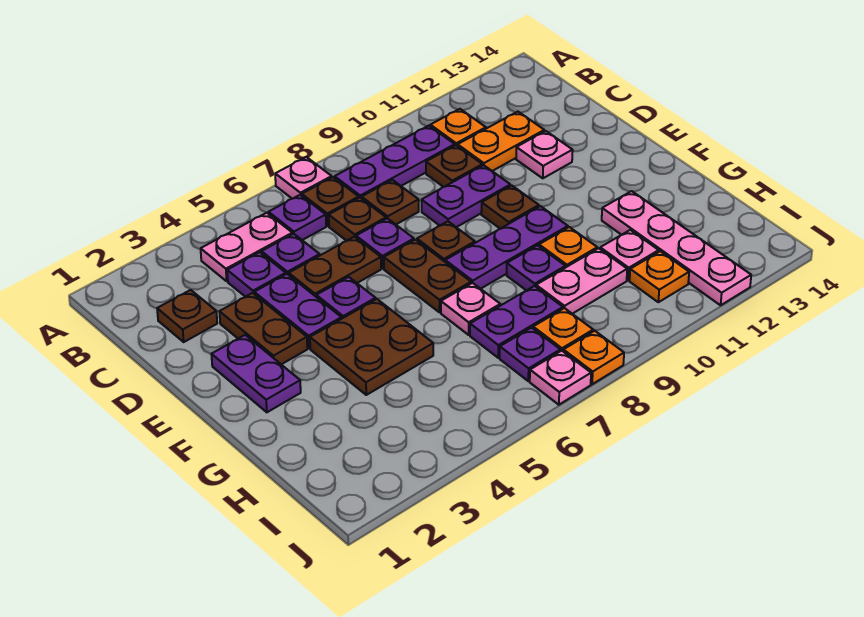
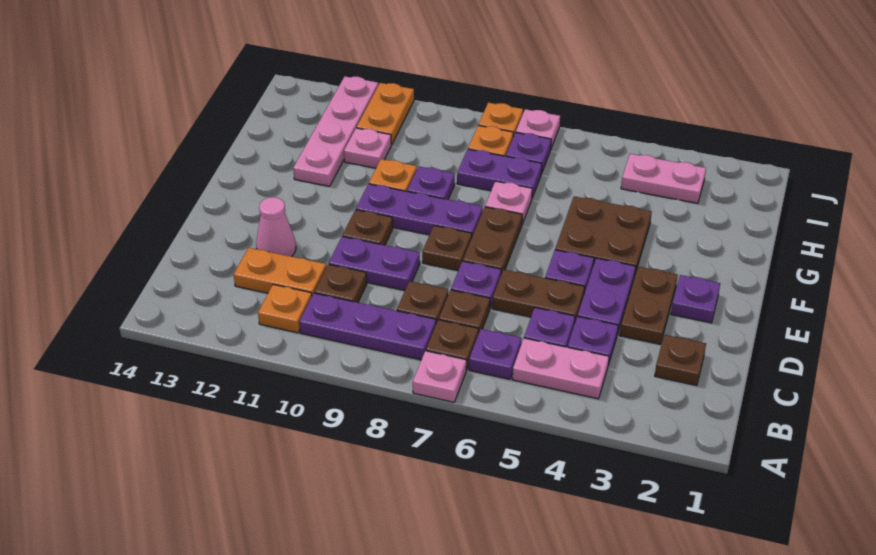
pink 1x1 plate [516,131,573,178] -> pink 1x1 cone [256,197,296,257]
purple 1x2 plate [211,335,301,412] -> purple 1x1 plate [671,275,720,323]
pink 1x2 plate [536,248,627,314] -> pink 1x2 plate moved to [621,154,706,203]
orange 1x1 plate [630,251,689,302] -> orange 1x2 plate [357,83,414,145]

